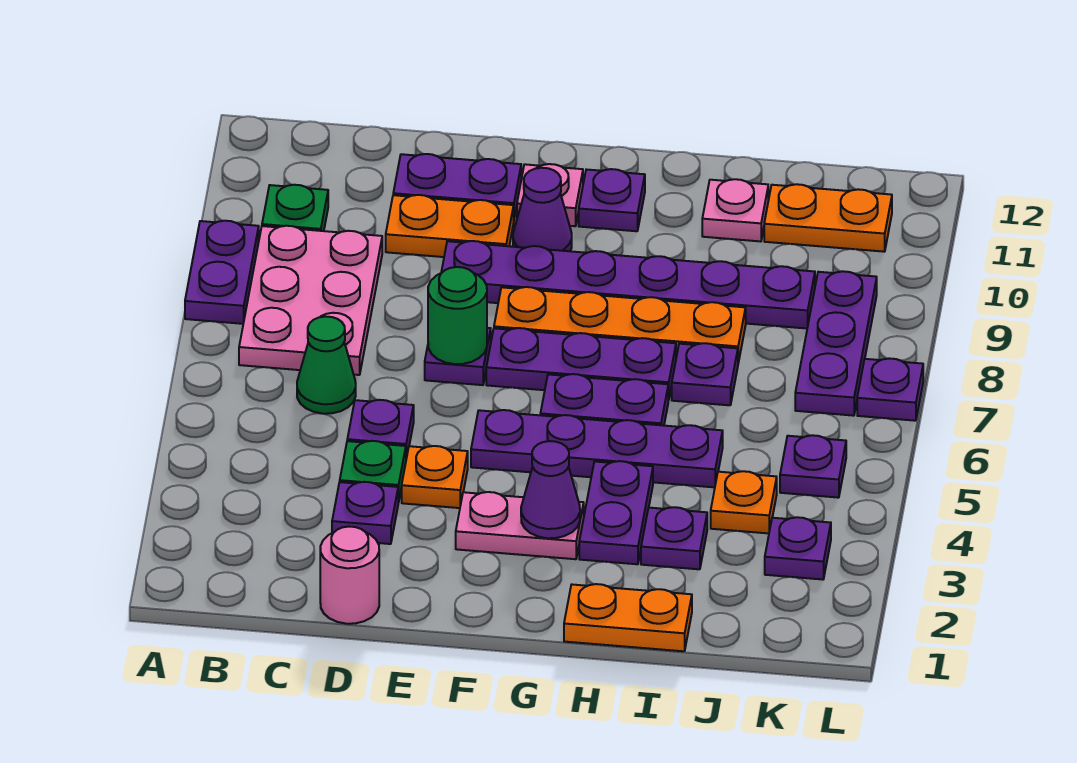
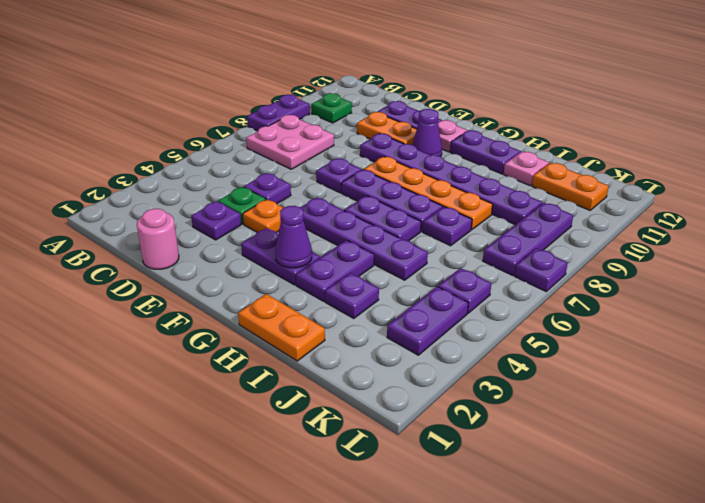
pink 2x3 plate [239,226,382,375] -> pink 2x2 plate [246,115,334,169]
green 1x1 cone [297,316,356,414] -> none
green 1x1 round brick [428,267,487,364] -> none
pink 1x2 plate [456,492,584,559] -> purple 1x2 plate [241,228,320,285]
purple 1x1 plate [579,169,645,231] -> purple 1x2 plate [450,130,521,174]
orange 1x1 plate [711,471,777,533] -> none
purple 1x1 plate [765,517,831,580] -> purple 1x2 plate [387,287,468,355]

